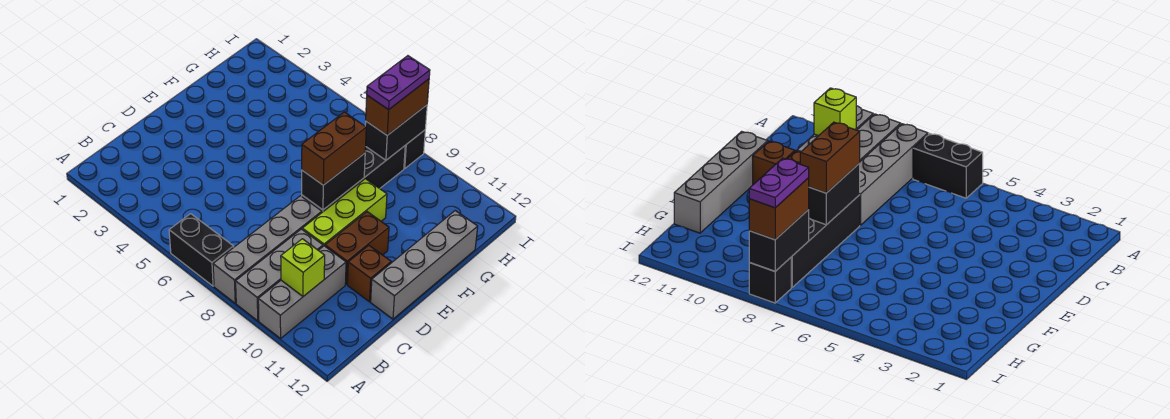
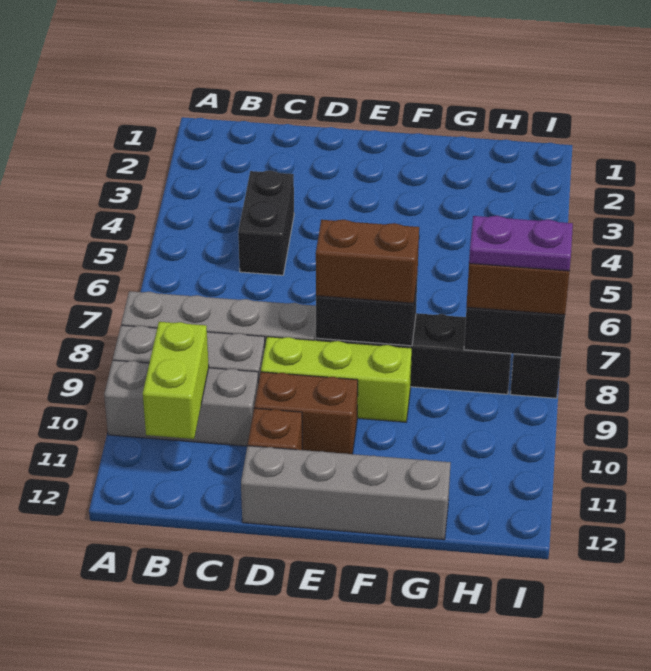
black 1x2 brick [169,214,234,286] -> black 1x2 brick moved to [238,171,294,275]
lime 1x1 brick [281,239,325,296] -> lime 1x2 brick [143,322,209,439]

